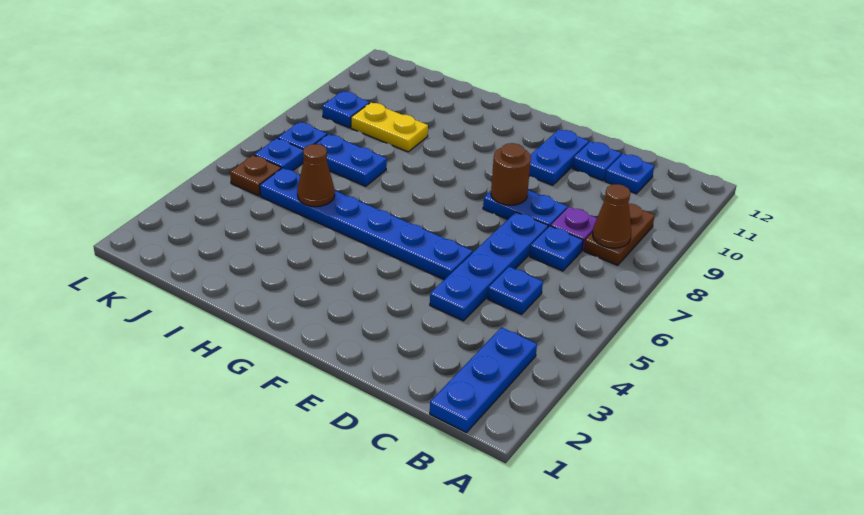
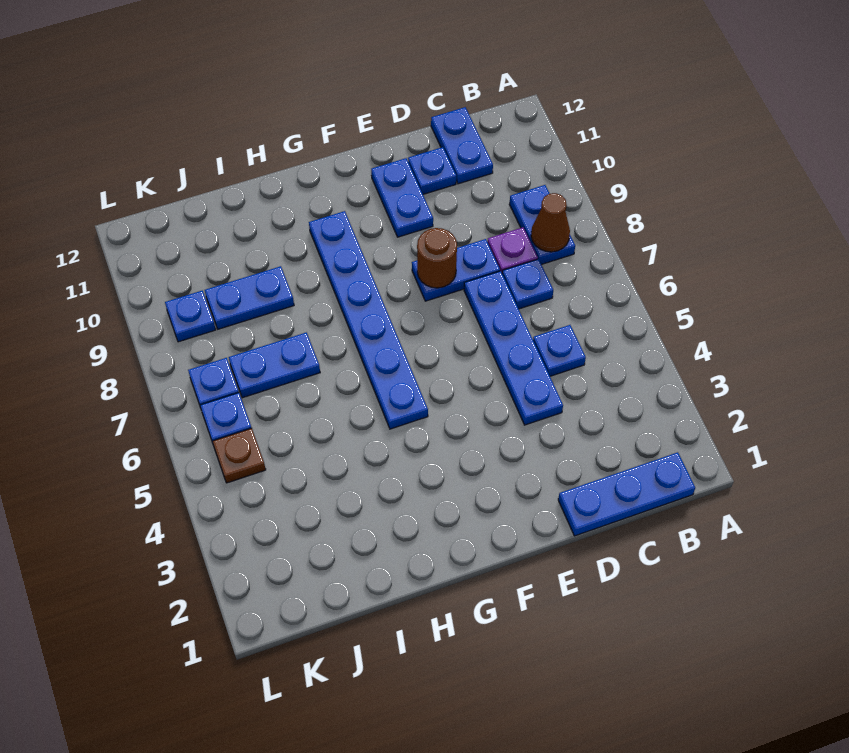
blue 1x3 plate [430,327,537,432] -> blue 1x3 plate turned to [558,452,695,536]
brown 1x2 plate [584,204,655,265] -> blue 1x2 plate [509,185,575,265]
blue 1x1 plate [605,154,654,194] -> blue 1x2 plate [431,107,493,184]
blue 1x6 plate [260,168,473,280] -> blue 1x6 plate turned to [309,211,428,429]
brown 1x1 cone [297,144,335,207] -> none
yellow 1x2 plate [351,102,428,152] -> blue 1x2 plate [205,266,294,329]

